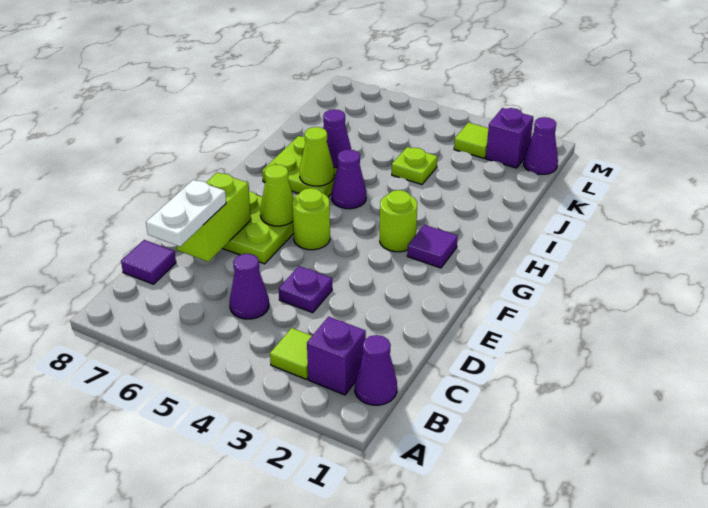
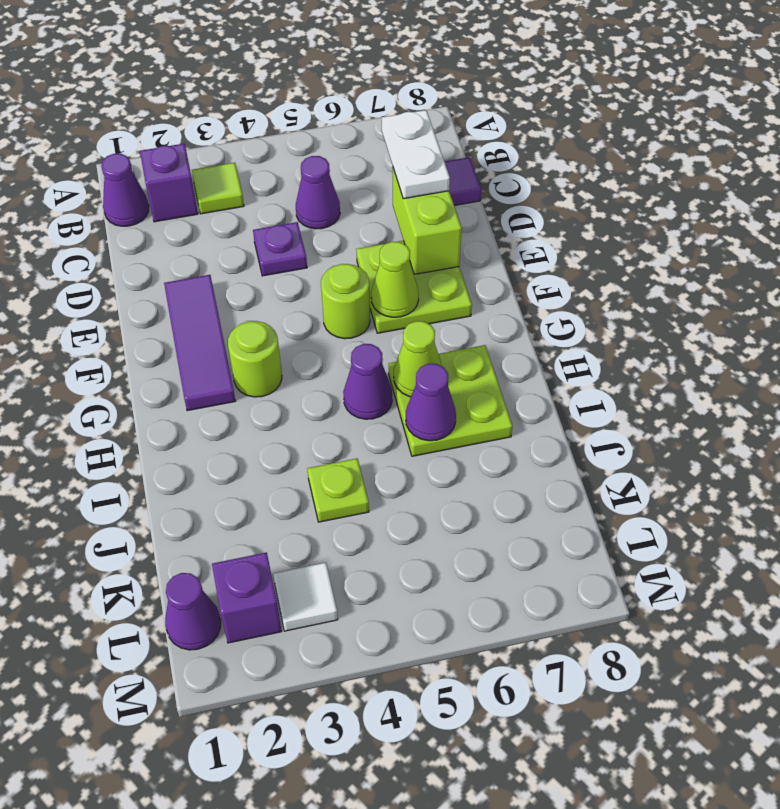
purple 1x1 tile [407,225,458,268] -> purple 1x3 tile [164,275,235,411]
lime 1x1 tile [454,123,488,158] -> white 1x1 tile [273,563,338,631]

